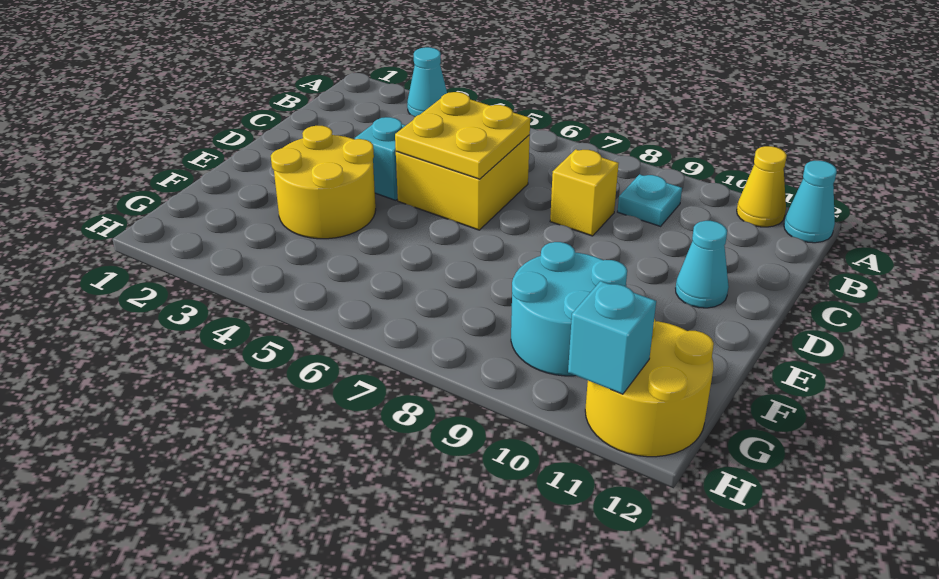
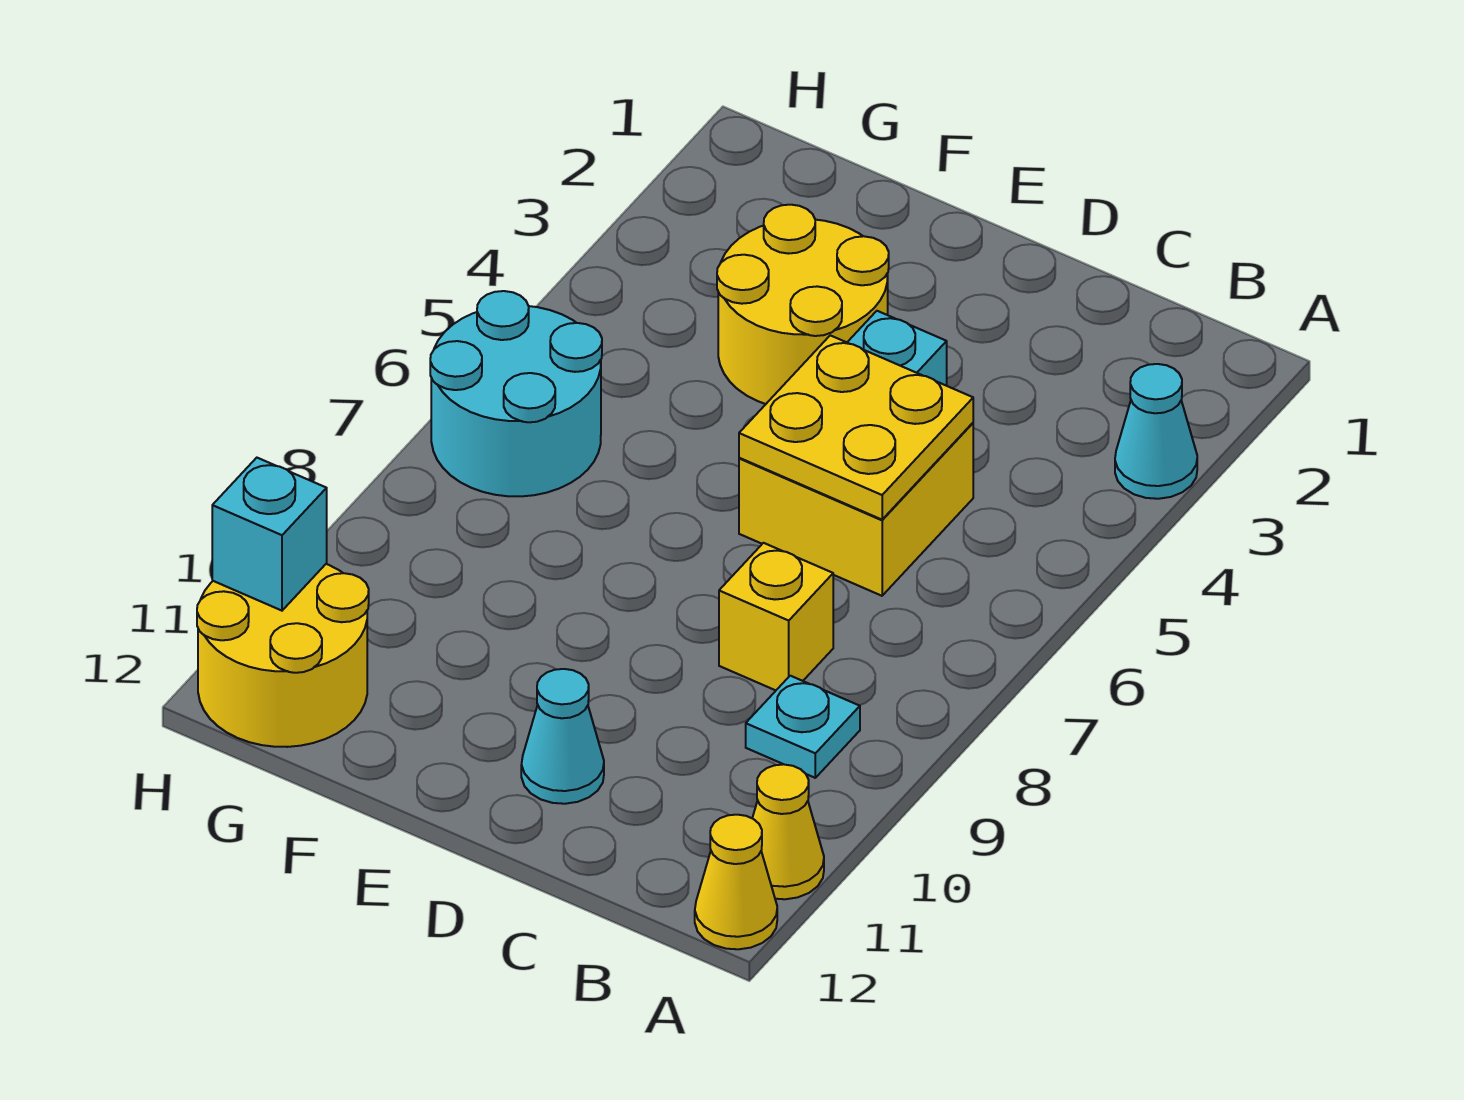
cyan 1x1 cone [784,161,837,243] -> yellow 1x1 cone [695,815,777,949]
cyan 2x2 round brick [511,242,627,376] -> cyan 2x2 round brick moved to [430,291,602,496]

